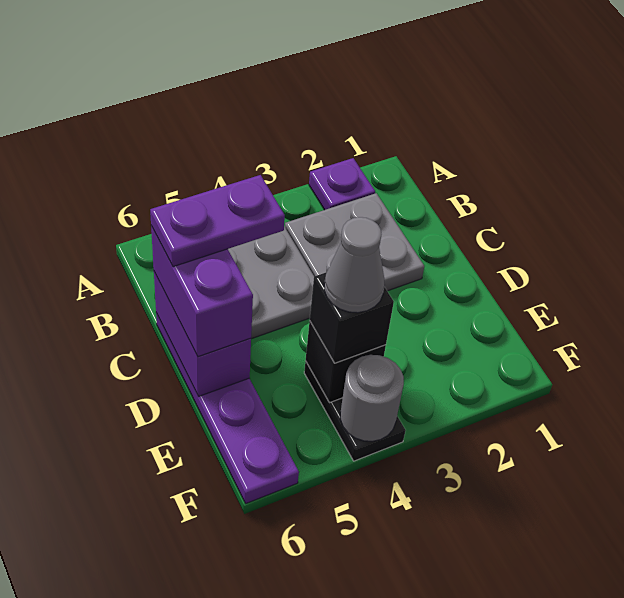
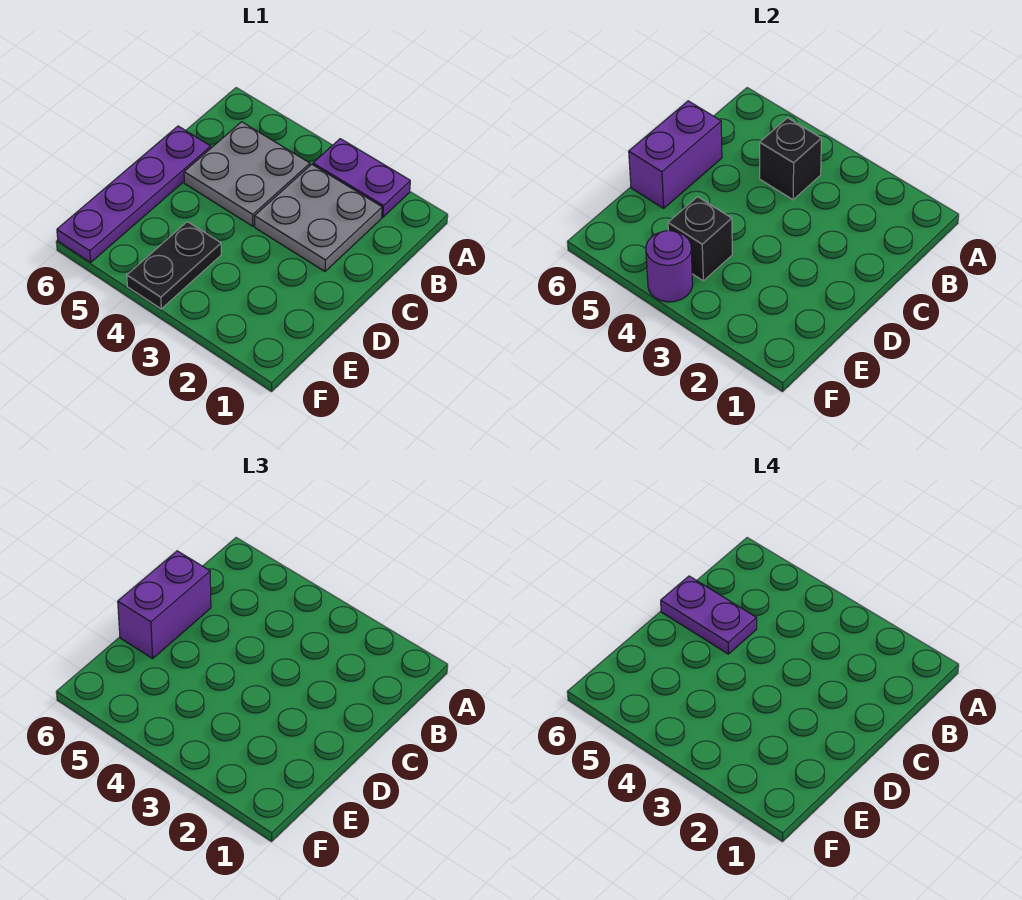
purple 1x1 plate [309,158,375,210] -> purple 1x2 plate [313,139,410,217]
black 1x1 brick [310,272,394,363] -> black 1x1 brick moved to [760,118,822,200]
grey 1x1 cone [324,217,385,313] -> none
grey 1x1 round brick [340,355,404,441] -> purple 1x1 round brick [646,231,693,302]

